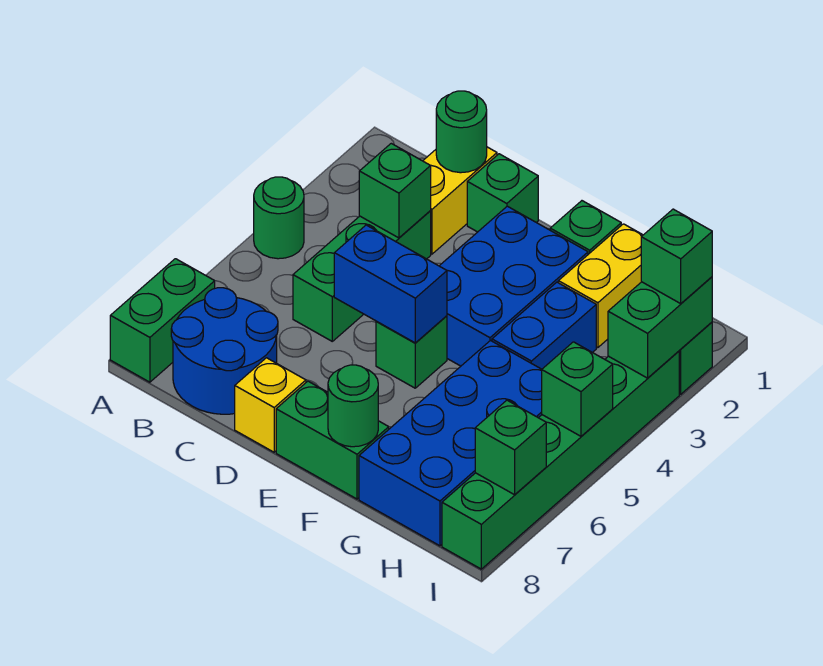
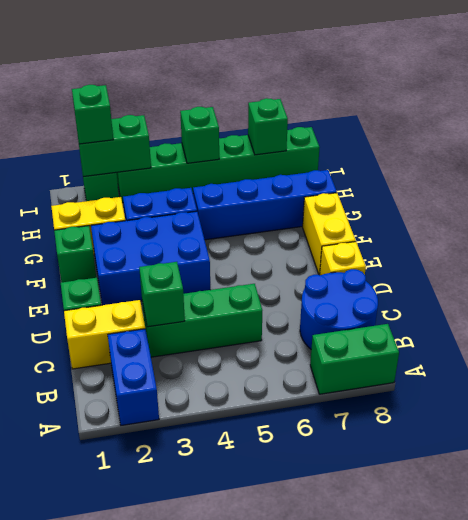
green 1x1 round brick [254,177,304,259] -> none
green 1x1 round brick [436,91,487,173] -> none
blue 1x2 brick [334,225,447,343] -> blue 1x2 brick moved to [108,329,159,425]
green 1x1 brick [376,316,447,388] -> none
green 1x2 brick [276,381,389,499] -> yellow 1x2 brick [303,193,356,275]
green 1x1 round brick [328,365,378,447] -> none
blue 2x4 brick [359,341,542,546] -> blue 1x4 brick [193,170,337,240]

